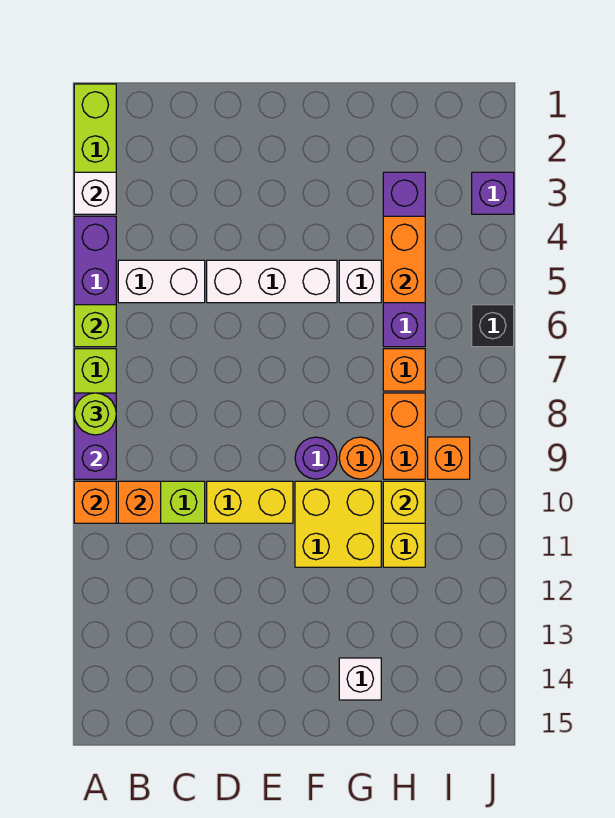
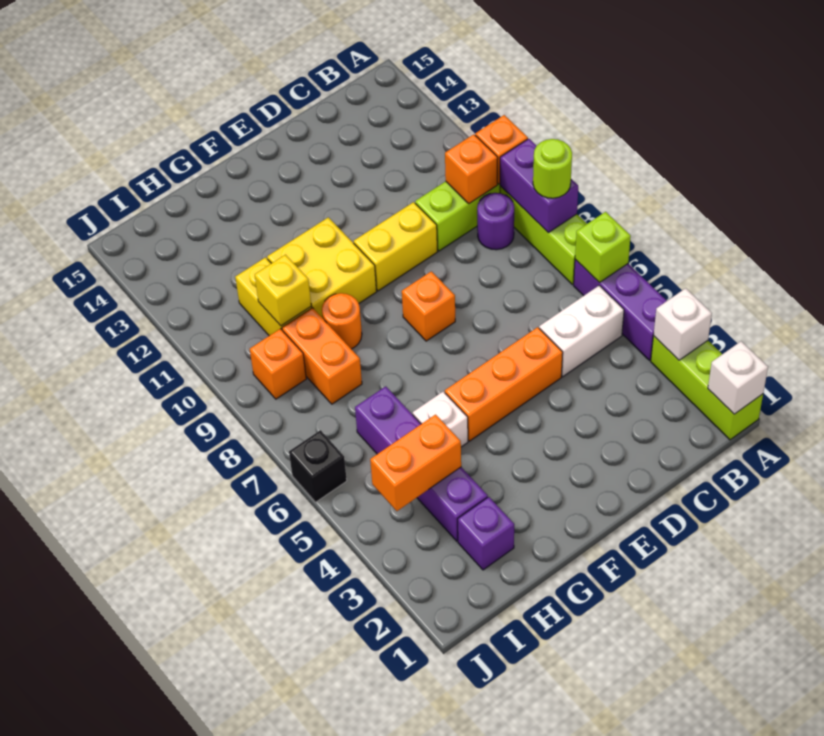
white 1x3 brick [207,260,337,303] -> orange 1x3 brick [445,327,563,441]
purple 1x1 round brick [295,437,337,479] -> purple 1x1 round brick moved to [477,193,514,250]
white 1x1 brick [339,658,381,700] -> white 1x1 brick moved to [708,341,768,414]
orange 1x2 brick [383,216,425,303] -> orange 1x2 brick turned to [370,415,461,511]
orange 1x1 brick [383,349,425,391] -> orange 1x1 brick moved to [402,271,455,341]
purple 1x1 brick [472,172,514,214] -> purple 1x1 brick moved to [458,497,514,570]

